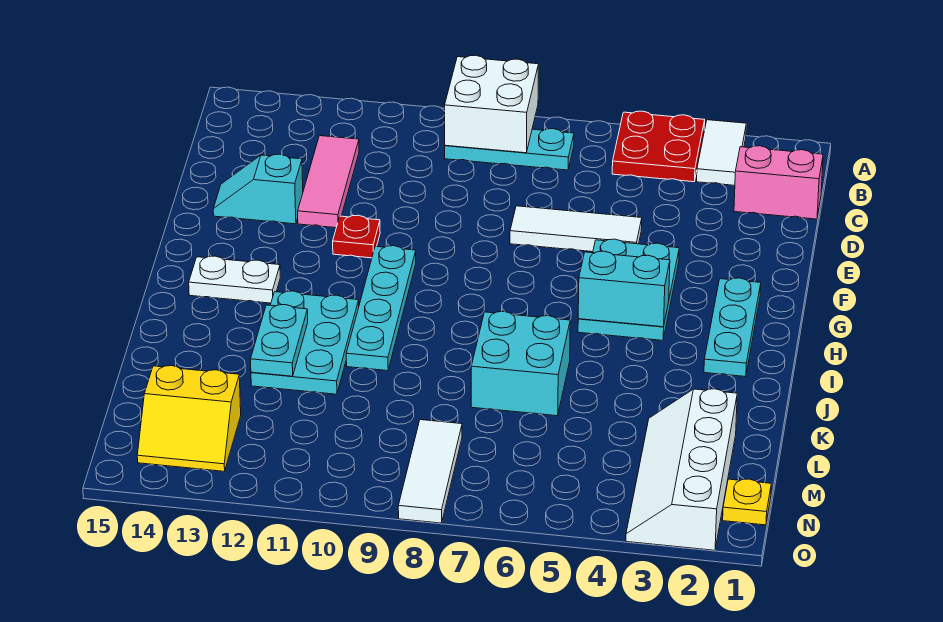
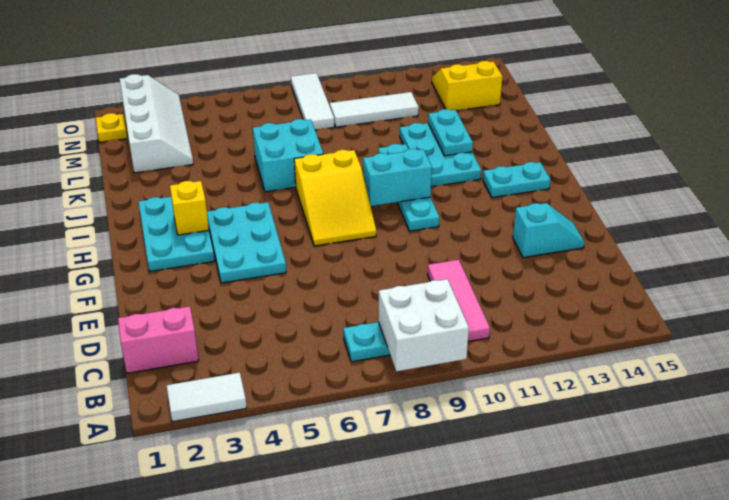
white 1x2 tile [697,120,746,185] -> white 1x2 tile turned to [166,373,247,422]
red 2x2 plate [612,111,705,182] -> none
pink 1x3 tile [298,136,359,228] -> pink 1x3 tile moved to [428,260,490,341]
white 1x3 tile [510,206,642,252] -> white 1x3 tile moved to [330,92,419,127]
red 1x1 plate [333,215,380,258] -> none
cyan 1x3 plate [704,278,761,377] -> cyan 2x3 plate [139,197,215,272]
none -> yellow 2x3 slope [294,150,376,246]
none -> yellow 1x1 brick [170,181,209,235]
cyan 1x2 brick [578,251,670,327] -> cyan 1x2 brick moved to [363,149,432,206]
white 1x2 plate [189,256,280,303] -> cyan 1x2 plate [483,162,551,198]

